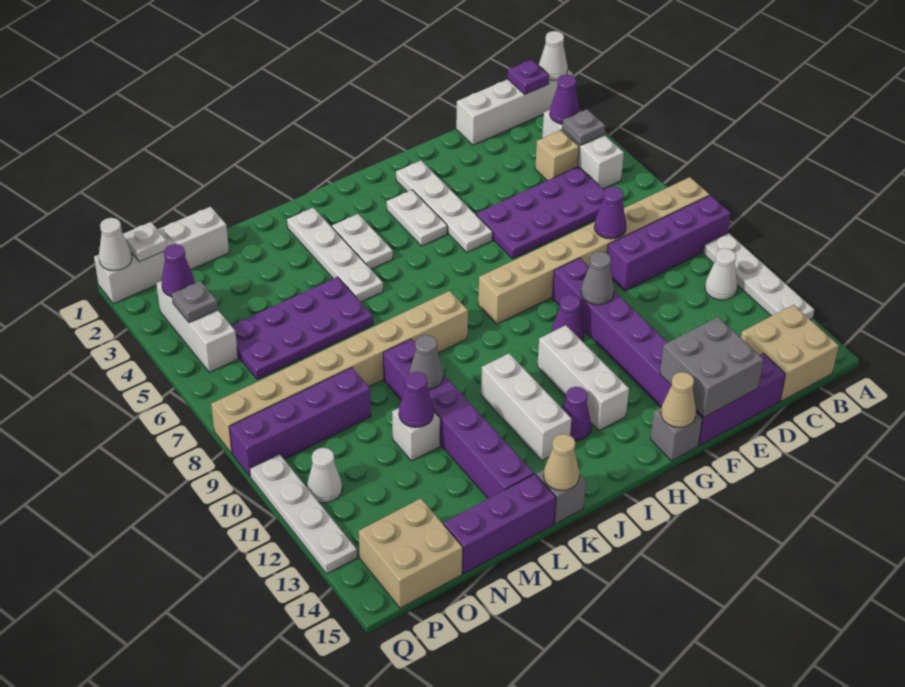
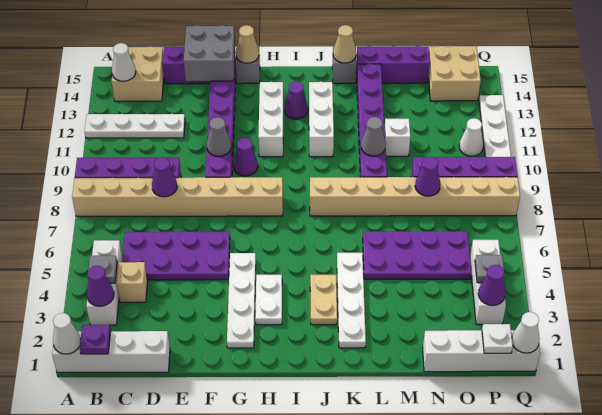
white 1x4 plate [703,233,814,320] -> white 1x4 plate turned to [85,114,185,138]
white 1x1 cone [705,248,737,300] -> white 1x1 cone moved to [112,43,136,81]
white 1x2 plate [332,214,393,269] -> tan 1x2 plate [310,275,337,325]
purple 1x1 cone [399,372,434,428] -> purple 1x1 cone moved to [415,157,440,196]

